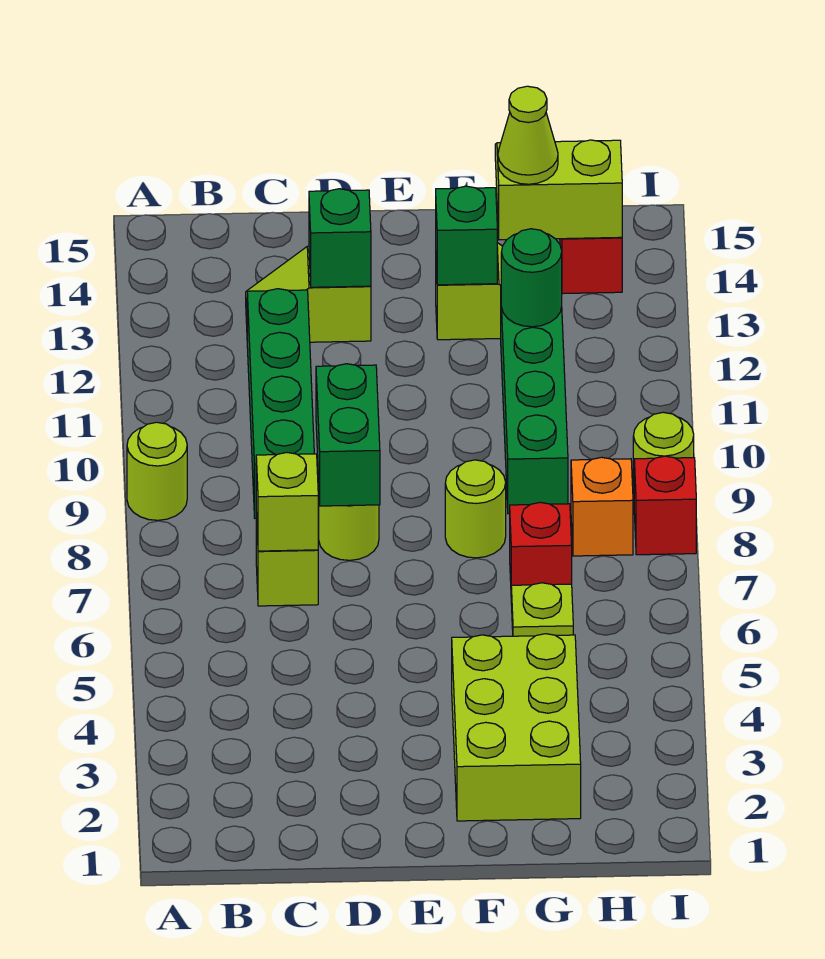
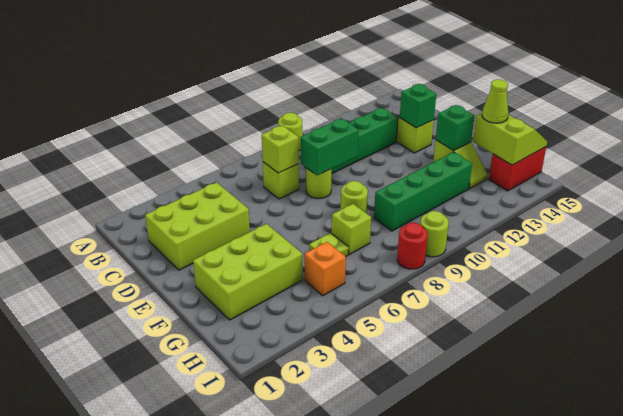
none -> lime 2x3 brick [145,182,250,270]
red 1x1 brick [510,502,572,585] -> lime 1x1 brick [332,204,371,254]
green 1x1 round brick [501,229,562,327] -> none
orange 1x1 brick [571,457,633,556] -> orange 1x1 brick moved to [304,242,346,296]
red 1x1 brick [634,456,696,555] -> red 1x1 round brick [397,223,428,269]

